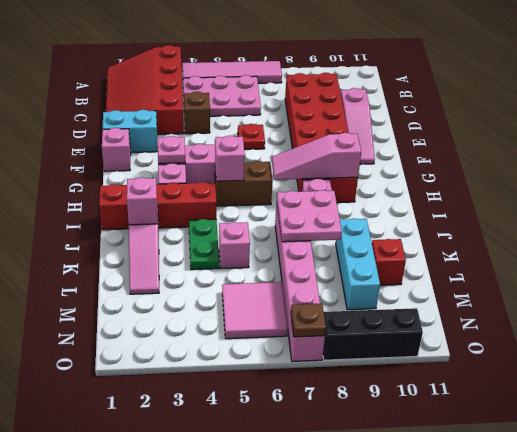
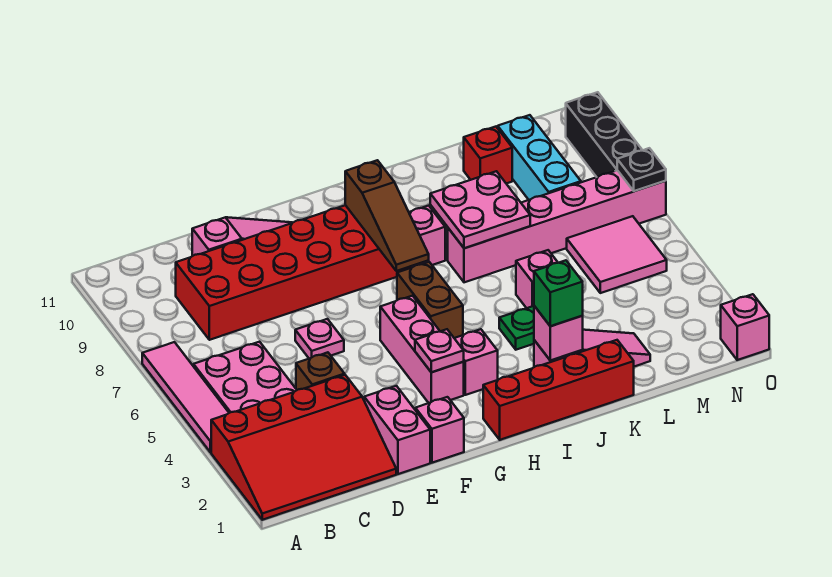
cyan 1x2 brick [102,110,158,152] -> pink 1x2 brick [364,386,430,474]
red 1x1 plate [238,124,265,150] -> pink 1x1 plate [295,319,344,359]
pink 1x1 brick [215,136,245,181] -> pink 1x1 brick moved to [721,294,769,360]
pink 1x3 slope [272,133,361,180] -> brown 1x3 slope [345,160,429,271]
red 1x4 brick [99,182,216,230] -> red 1x4 brick turned to [483,340,634,440]
none -> green 1x1 brick [534,260,583,326]
cyan 1x3 brick [336,218,380,310] -> cyan 1x3 brick turned to [498,115,581,200]
brown 1x1 plate [291,303,326,337] -> black 1x1 plate [617,148,666,191]

